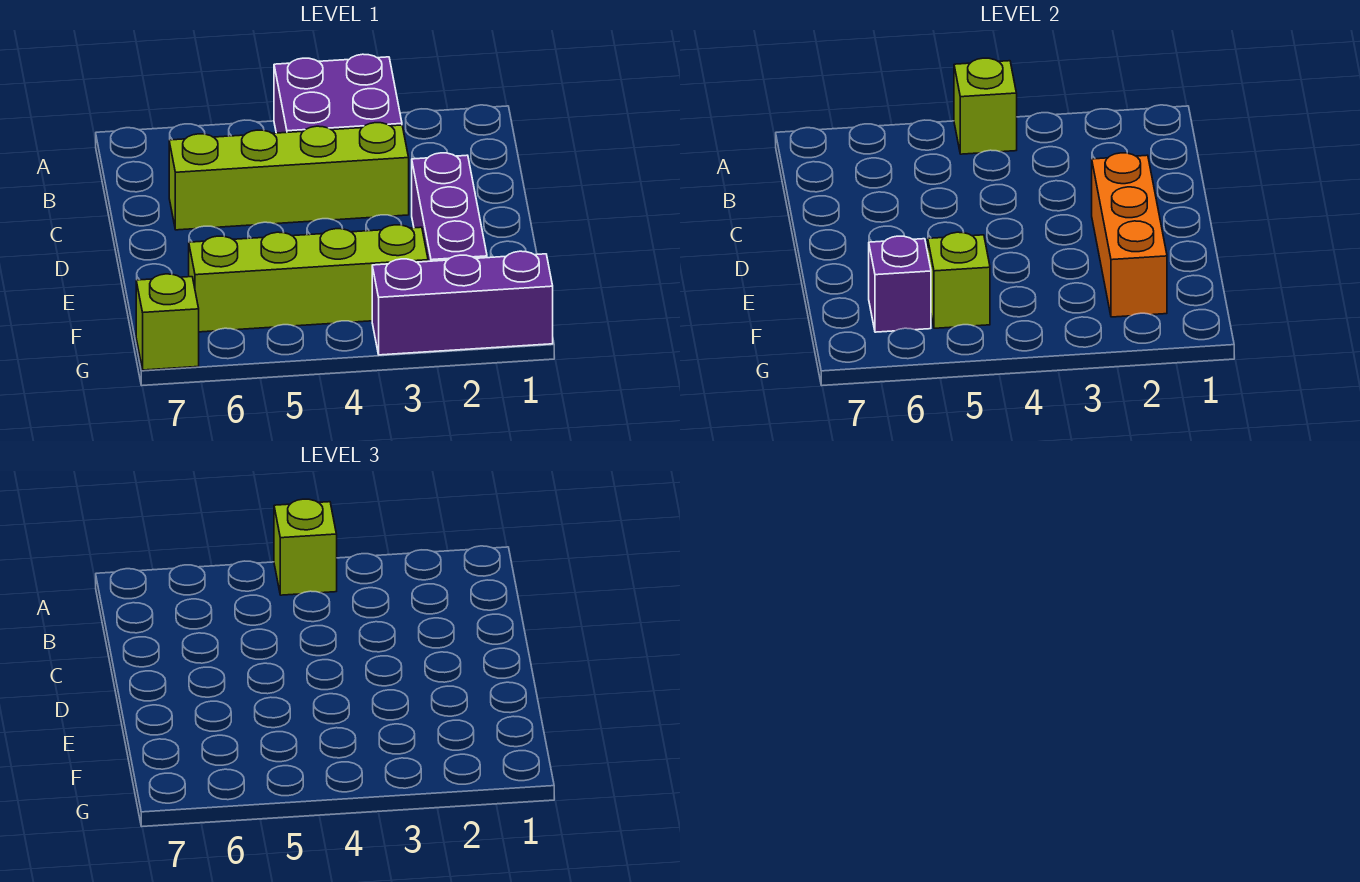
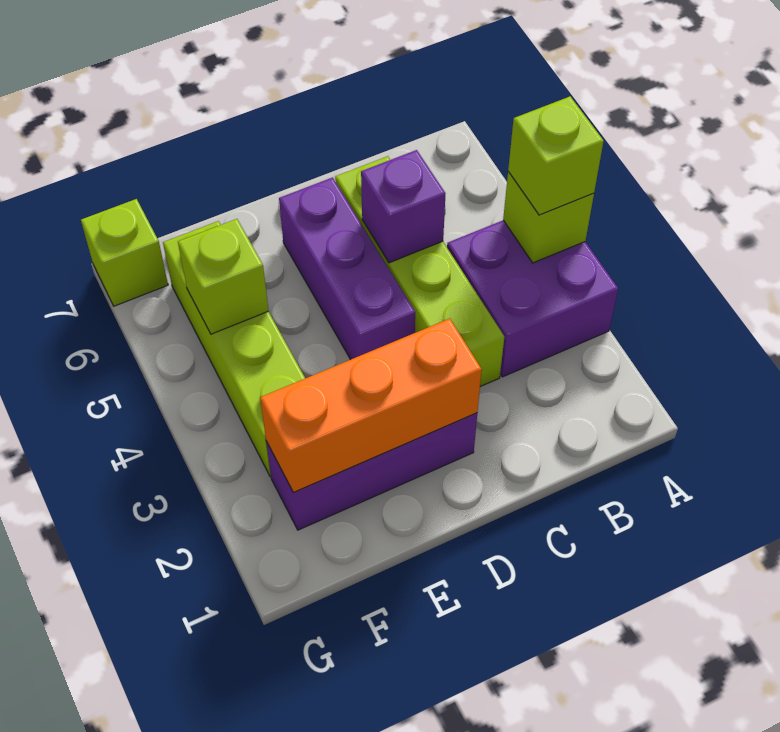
purple 1x1 brick [869,236,931,332] -> purple 1x1 brick moved to [361,150,446,263]
purple 1x3 brick [372,251,553,355] -> purple 1x3 brick moved to [279,178,415,360]

